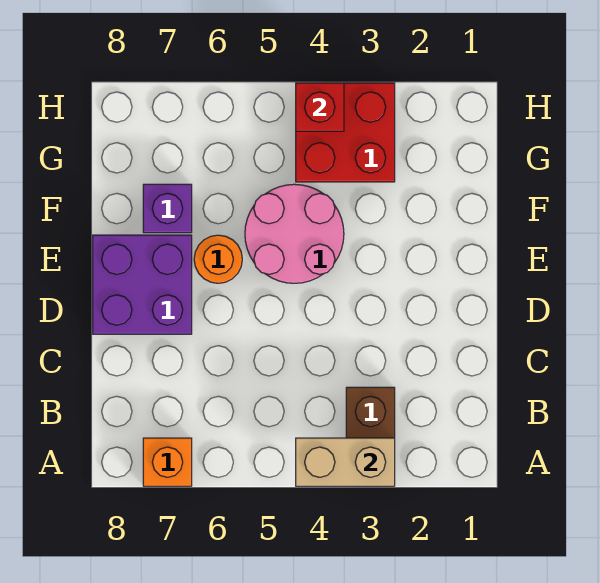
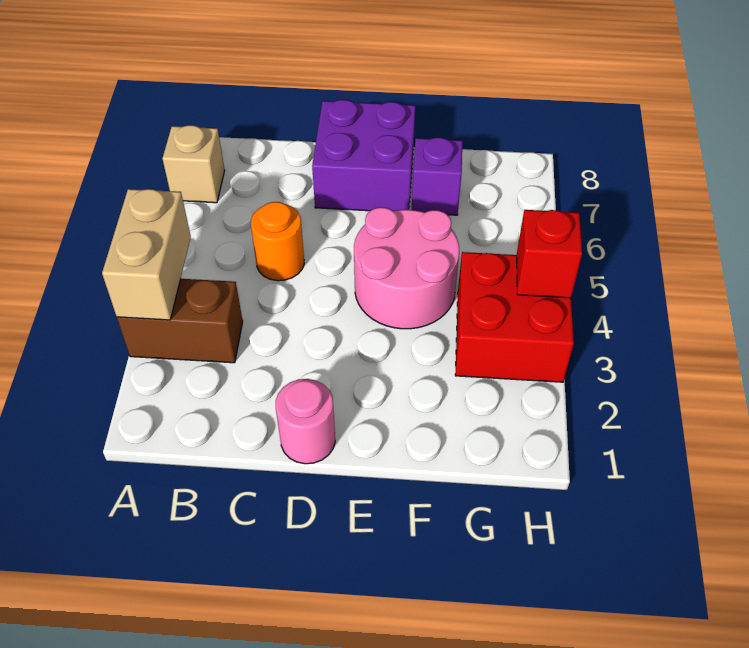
orange 1x1 brick [143,438,192,486] -> tan 1x1 brick [162,125,225,203]
none -> pink 1x1 round brick [276,379,335,464]
orange 1x1 round brick [194,235,242,283] -> orange 1x1 round brick moved to [251,202,304,281]

